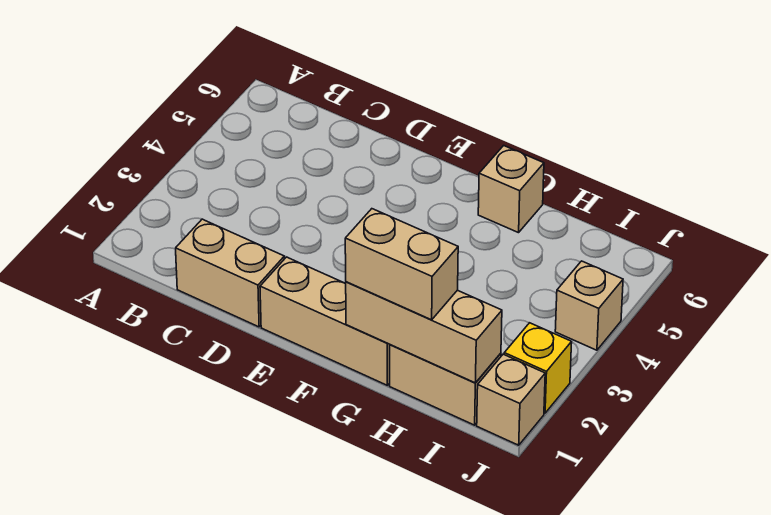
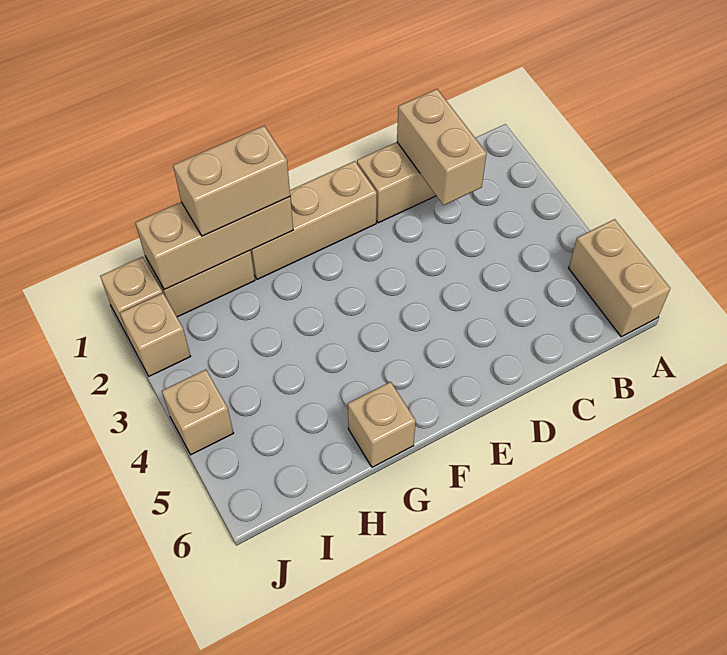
none -> tan 1x2 brick [569,219,670,337]
none -> tan 1x2 brick [397,89,487,205]
yellow 1x1 brick [504,323,572,413] -> tan 1x1 brick [120,293,191,376]

